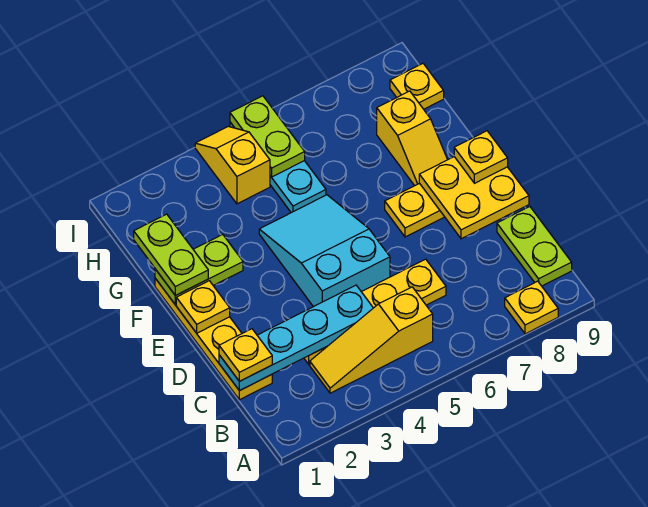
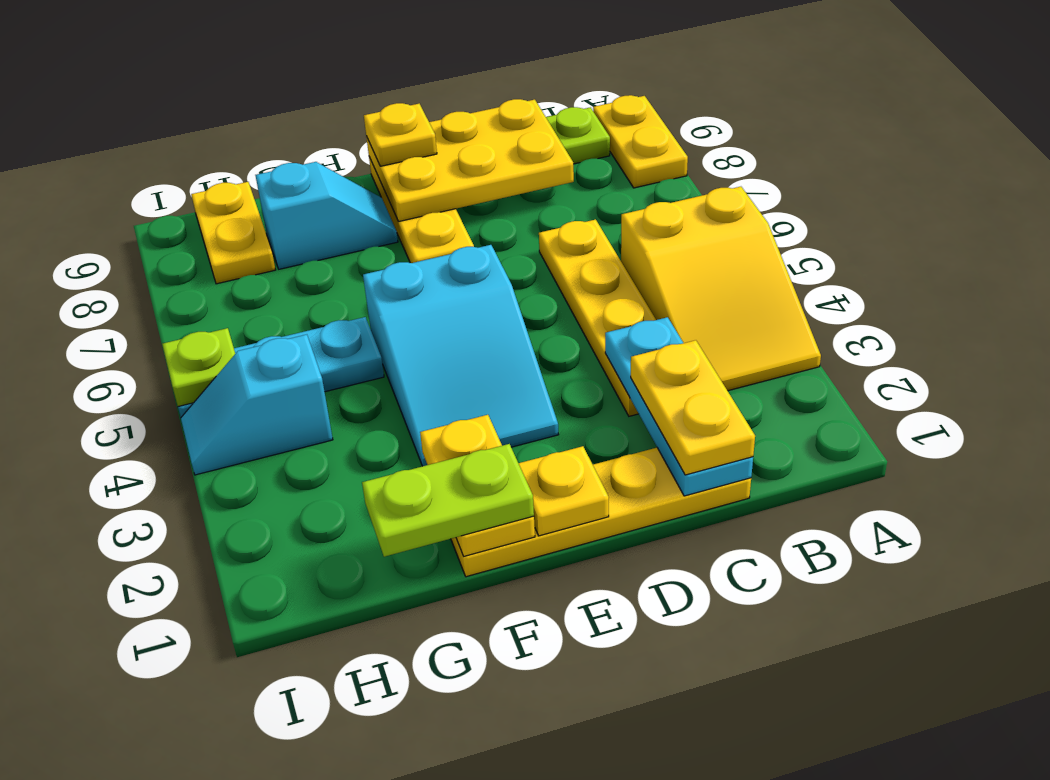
yellow 1x1 plate [505,281,558,334] -> yellow 1x2 plate [593,95,688,188]
yellow 1x3 slope [310,287,433,393] -> yellow 2x3 slope [621,187,821,391]
cyan 1x4 plate [219,285,373,391] -> cyan 1x3 plate [605,317,753,496]
yellow 1x1 plate [219,329,272,381] -> yellow 1x2 plate [631,340,755,475]
cyan 2x3 slope [259,195,390,307] -> cyan 2x3 slope turned to [363,245,559,466]
yellow 2x2 plate [419,157,529,239] -> yellow 2x3 plate [366,99,574,222]
lime 1x2 plate [155,234,243,305] -> yellow 1x2 plate [420,415,535,556]
yellow 1x2 slope [377,91,447,186] -> cyan 1x2 slope [255,162,398,269]
yellow 1x2 slope [195,126,270,204] -> cyan 1x2 slope [181,335,333,475]
lime 1x2 plate [230,96,305,177] -> lime 1x1 plate [162,328,235,407]
yellow 1x1 plate [390,64,444,109] -> yellow 1x2 plate [191,182,275,284]

